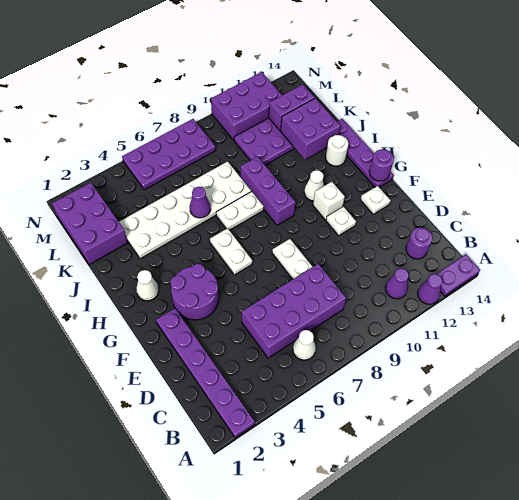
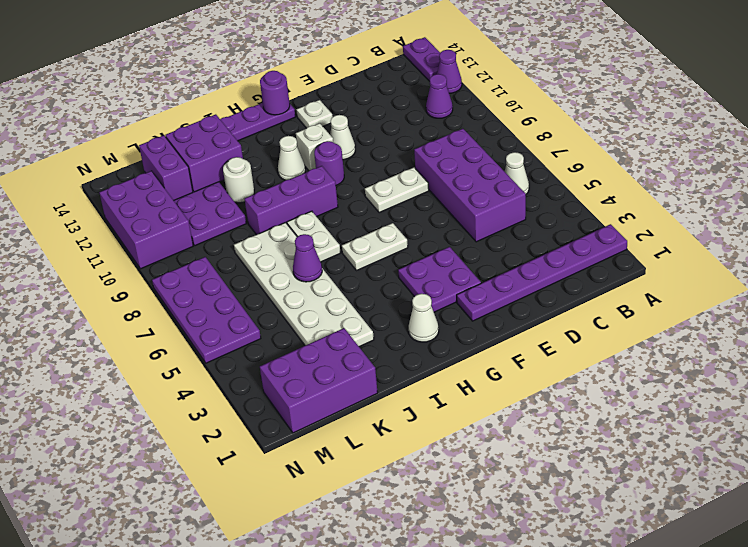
purple 1x1 round brick [406,227,433,259] -> purple 1x1 round brick moved to [314,141,344,185]
purple 2x2 round brick [170,264,218,320] -> purple 2x2 plate [398,247,481,312]
white 1x1 plate [326,207,356,235] -> white 1x1 cone [330,115,355,160]
white 1x1 round brick [326,135,349,166] -> white 1x1 round brick moved to [223,157,254,203]

